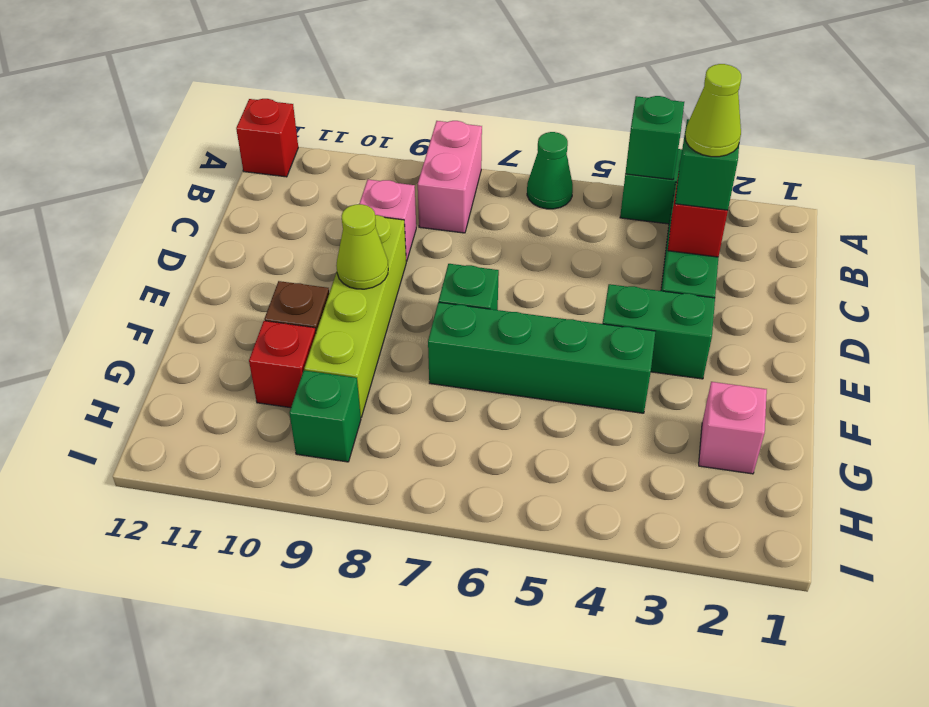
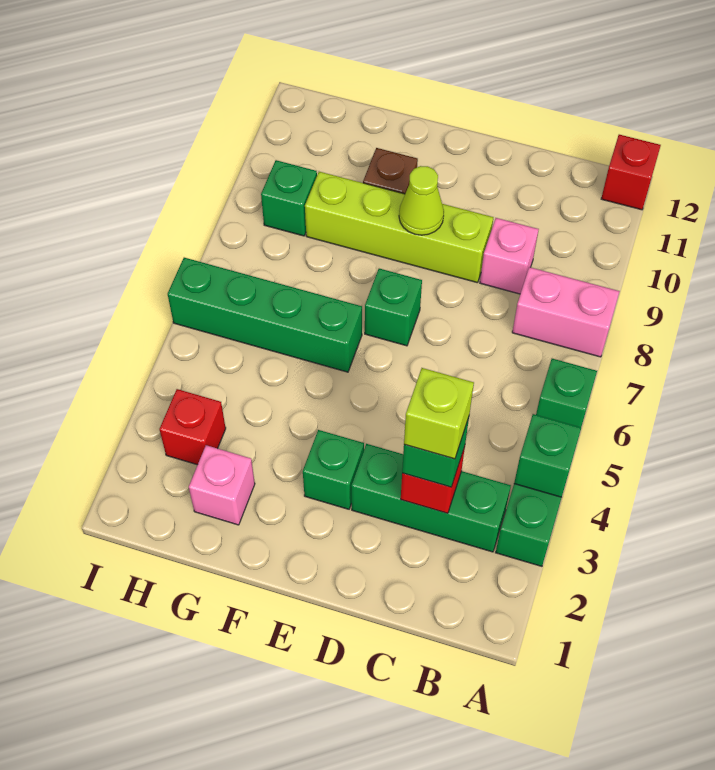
green 1x1 cone [527,132,573,209] -> green 1x1 brick [536,359,597,427]
lime 1x1 cone [685,64,741,157] -> lime 1x1 brick [404,368,474,459]
green 1x2 brick [603,284,715,379] -> green 1x1 brick [303,430,364,509]
green 1x4 brick [428,302,655,413] -> green 1x4 brick turned to [168,258,362,372]
red 1x1 brick [249,321,316,408] -> red 1x1 brick moved to [160,389,226,465]

